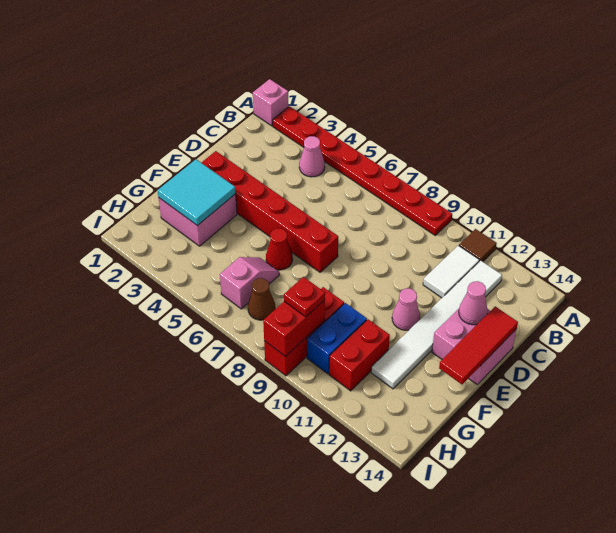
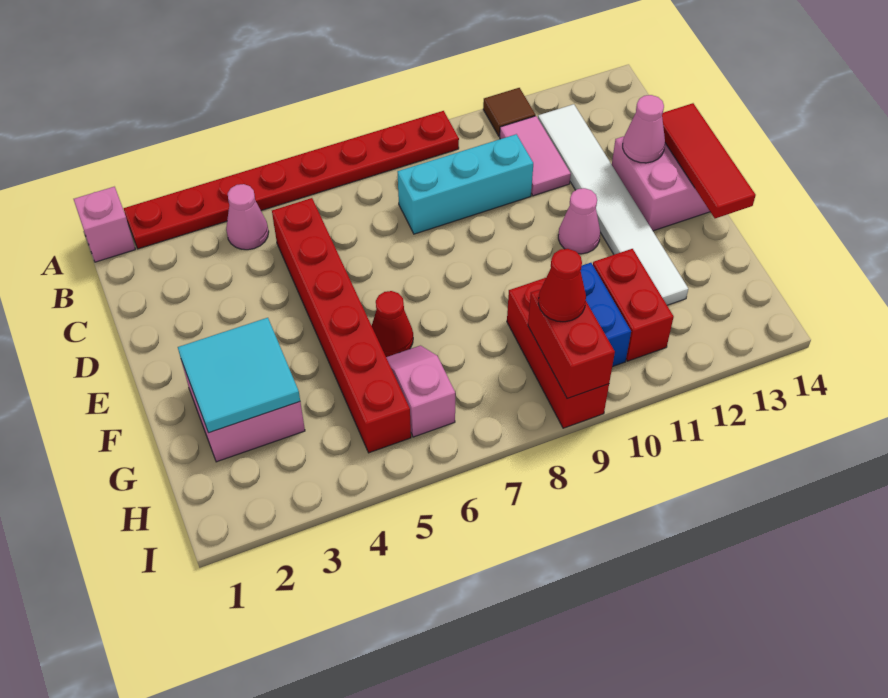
white 1x2 tile [423,245,479,298] -> pink 1x2 tile [500,116,571,196]
none -> cyan 1x3 brick [398,134,533,234]
red 1x6 brick [201,151,338,272] -> red 1x6 brick turned to [272,198,411,453]
brown 1x1 cone [248,278,275,320] -> none
red 1x1 plate [284,277,325,317] -> red 1x1 cone [539,249,586,322]

